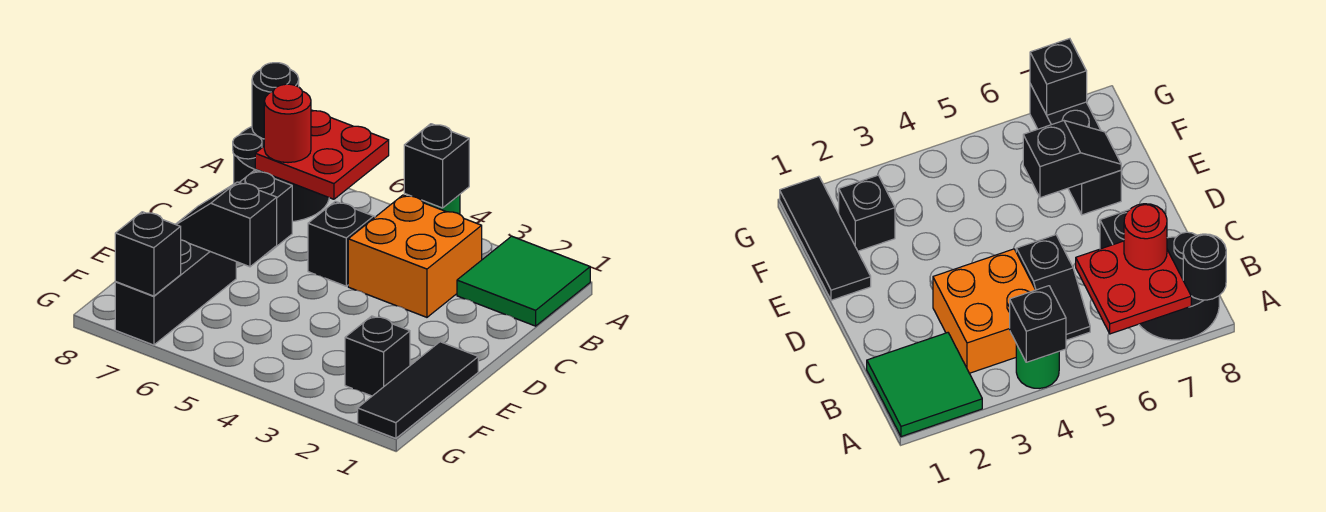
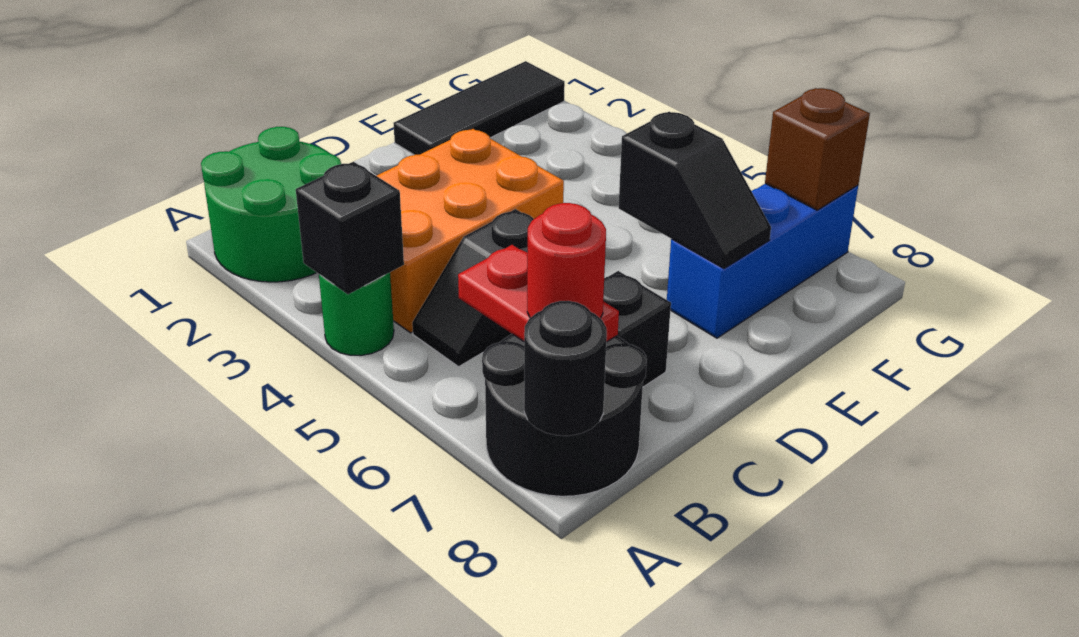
green 2x2 tile [457,236,590,326] -> green 2x2 round brick [201,127,341,282]
red 2x2 plate [255,110,389,199] -> red 1x2 plate [458,245,619,342]
orange 2x2 brick [348,195,482,317] -> orange 2x3 brick [377,129,564,333]
black 1x3 brick [115,240,236,345] -> blue 1x3 brick [667,184,858,338]
black 1x1 brick [345,316,410,396] -> none
black 1x1 brick [115,212,181,296] -> brown 1x1 brick [765,88,870,210]

